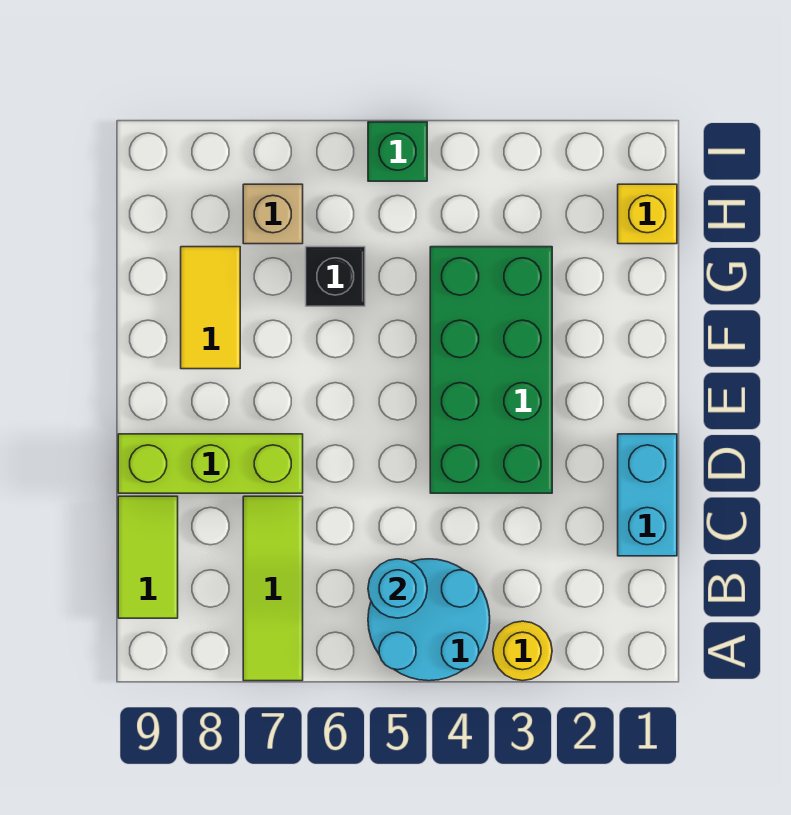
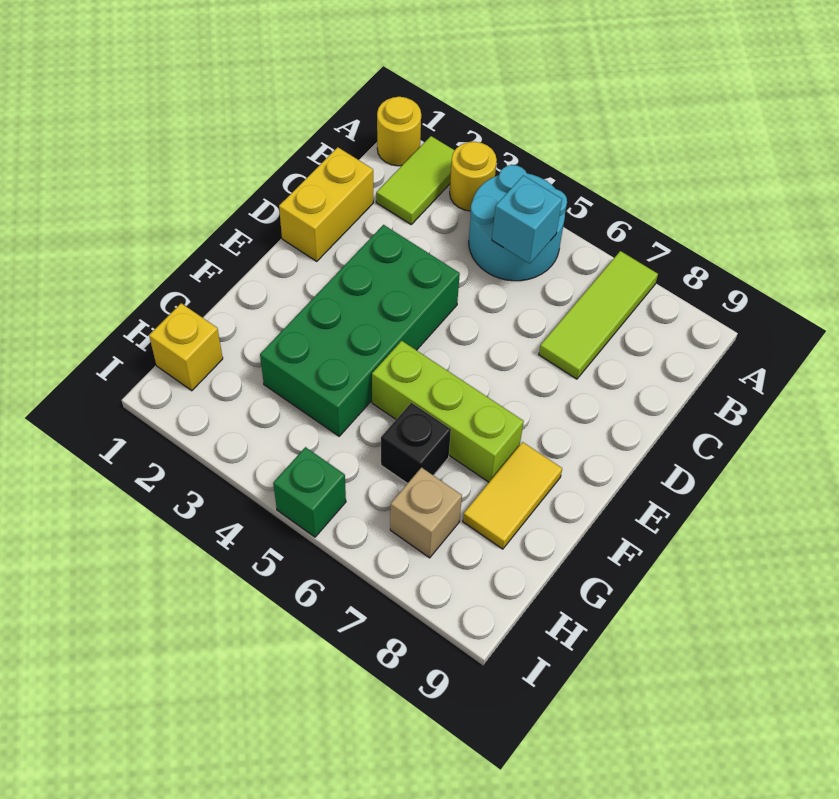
none -> yellow 1x1 round brick [377,97,421,166]
cyan 1x1 round brick [368,559,427,618] -> cyan 1x1 brick [492,175,562,264]
lime 1x2 tile [118,496,178,618] -> lime 1x2 tile moved to [376,136,455,224]
cyan 1x2 brick [618,434,677,556] -> yellow 1x2 brick [279,147,373,261]
lime 1x3 brick [118,434,303,493] -> lime 1x3 brick moved to [372,341,524,482]

